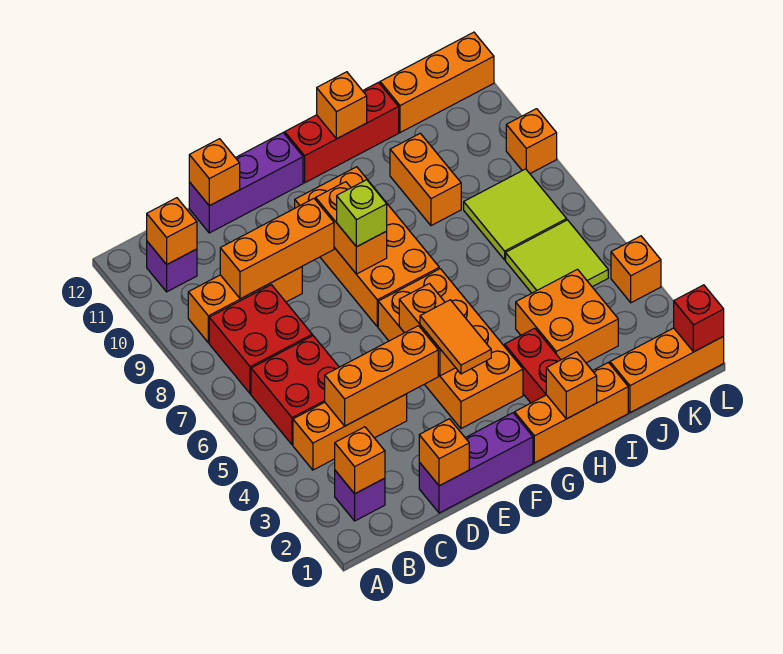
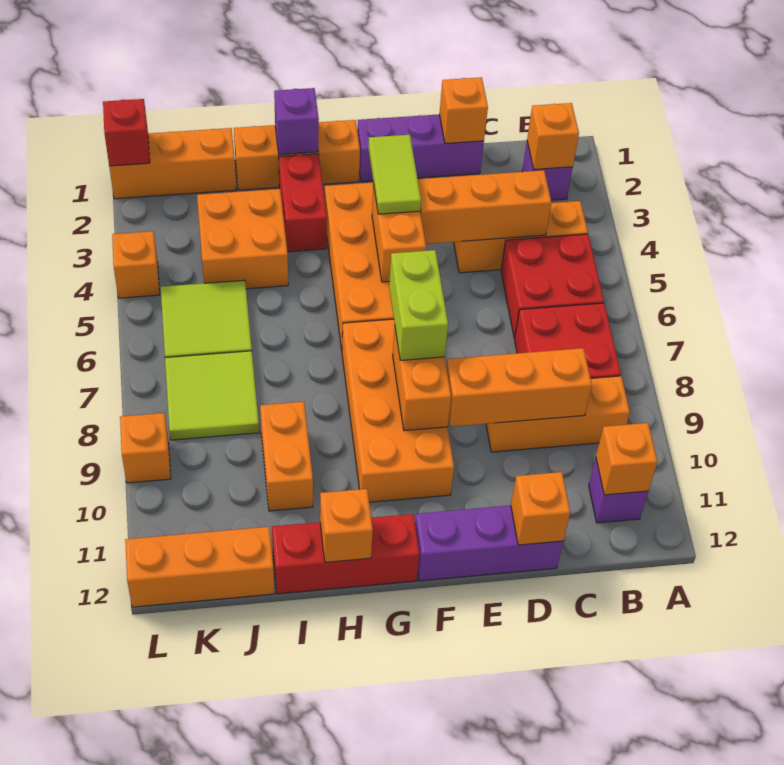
orange 1x2 tile [420,300,491,374] -> lime 1x2 tile [368,135,421,214]
lime 1x1 brick [337,180,387,247] -> lime 1x2 brick [389,250,448,360]
orange 1x1 brick [546,352,597,419] -> purple 1x1 brick [274,88,319,155]

